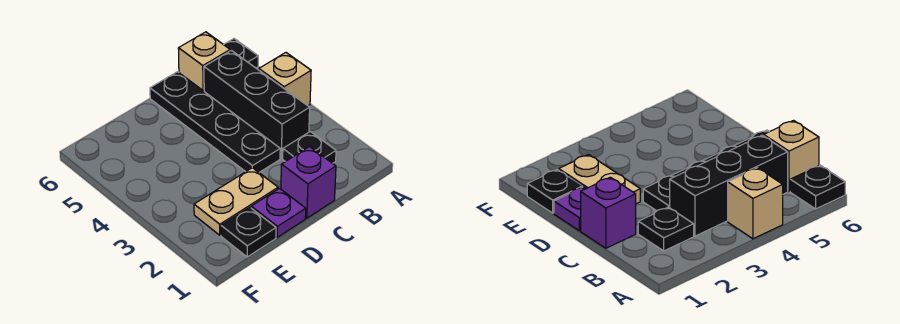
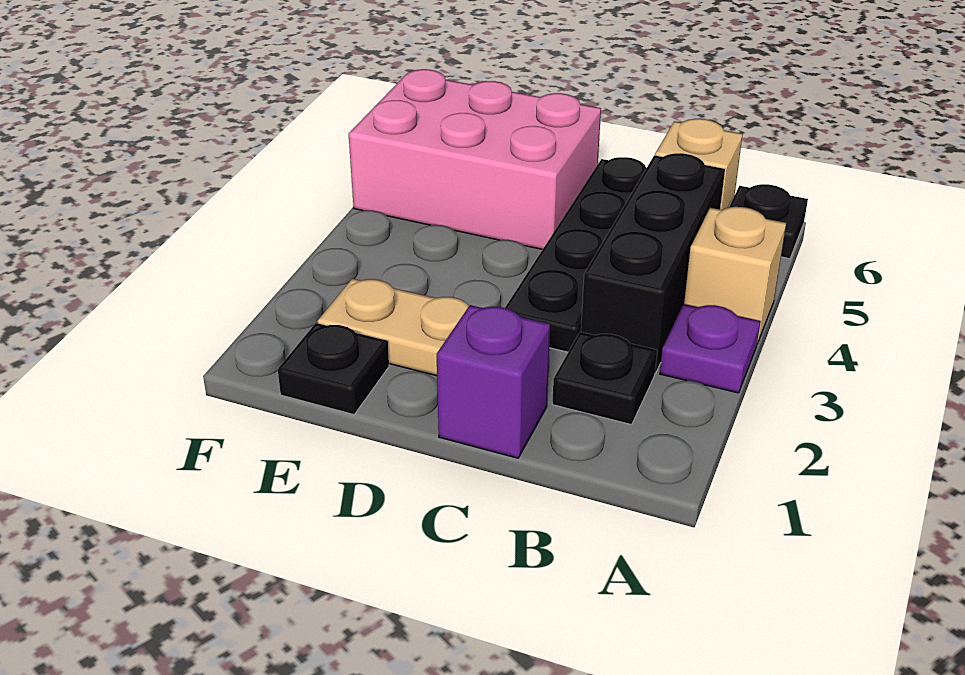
purple 1x1 plate [251,188,306,237] -> purple 1x1 plate moved to [660,304,760,393]
none -> pink 2x3 brick [349,69,601,249]

